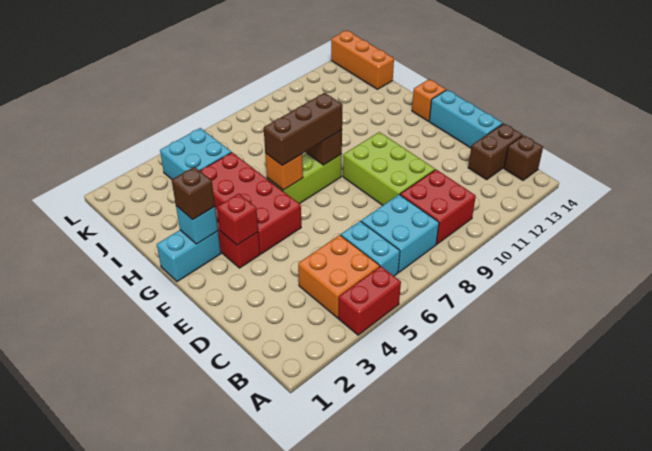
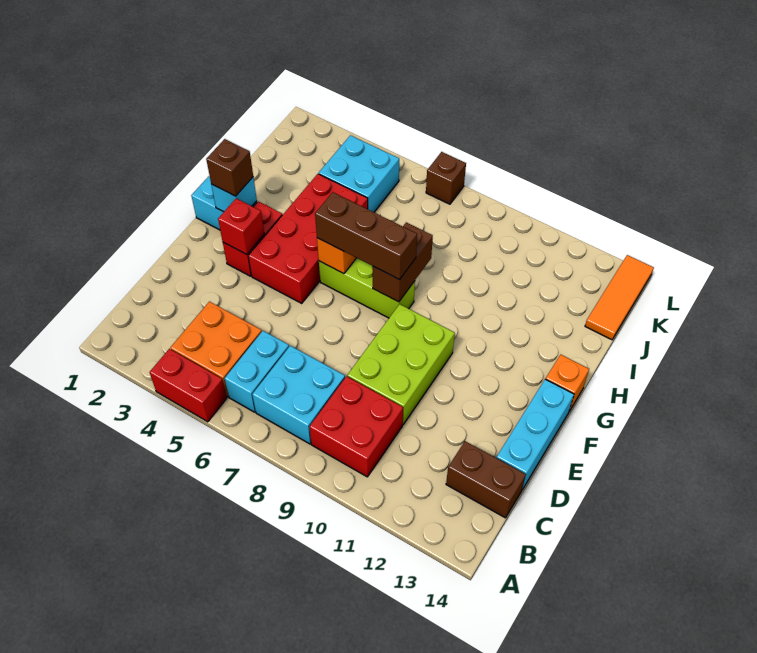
brown 1x1 brick [504,135,543,180] -> brown 1x1 brick moved to [426,152,466,204]
orange 1x3 brick [331,30,394,89] -> orange 1x3 tile [585,255,654,340]

